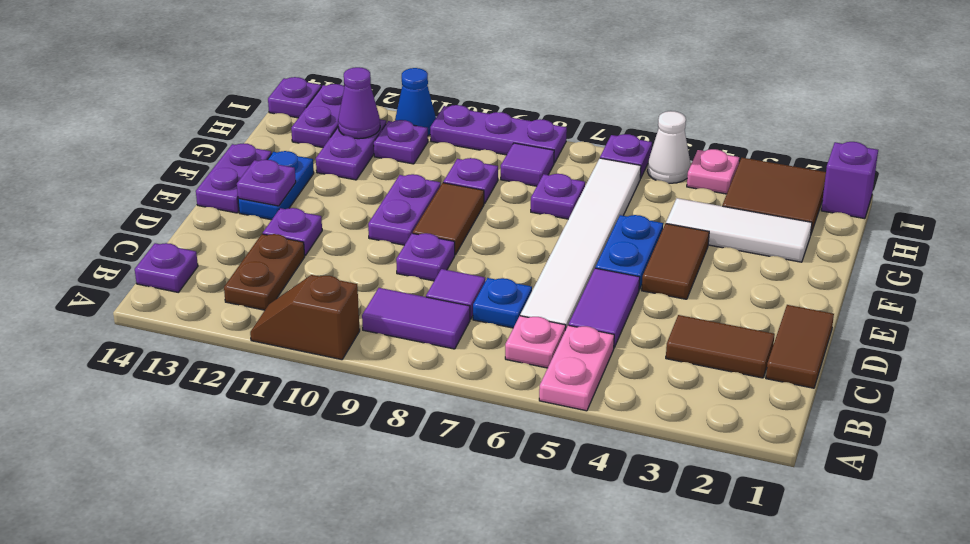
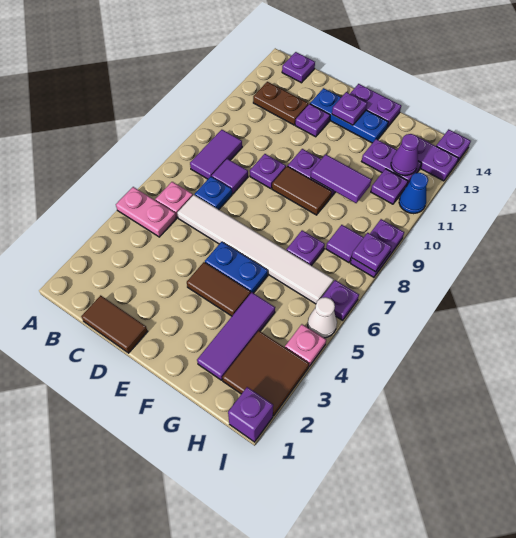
brown 1x2 slope [250,275,360,360] -> none
brown 1x2 tile [666,315,775,378] -> none
purple 1x2 tile [569,268,640,347] -> purple 1x2 tile moved to [311,154,372,203]
blue 1x2 plate [238,151,314,220] -> blue 1x3 plate [310,88,388,143]
white 1x3 tile [666,198,812,262] -> purple 1x3 tile [197,292,275,380]
purple 1x1 plate [443,158,498,204] -> purple 1x1 plate moved to [352,233,392,272]
purple 1x3 plate [430,105,567,163] -> purple 1x2 plate [350,219,404,277]

